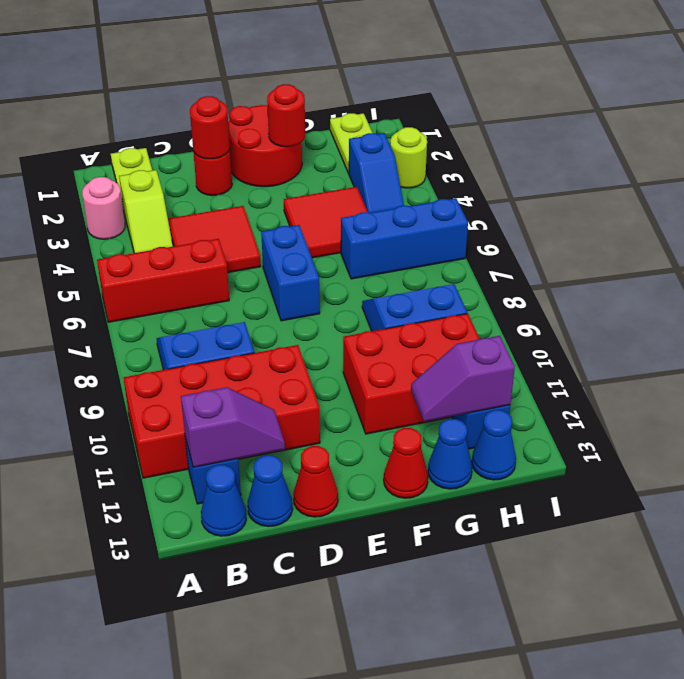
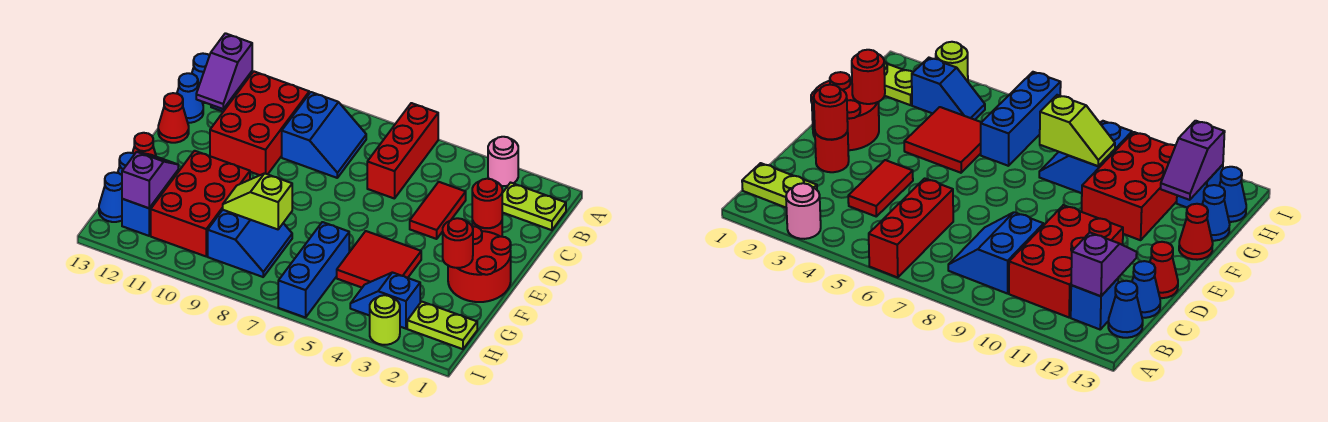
red 2x4 brick [123,345,320,478] -> red 2x3 brick [210,72,309,175]
lime 1x2 slope [119,170,173,253] -> lime 1x2 slope moved to [223,173,292,229]
red 2x2 tile [168,206,261,273] -> red 1x2 tile [410,182,466,239]
blue 1x2 brick [261,225,320,321] -> none

